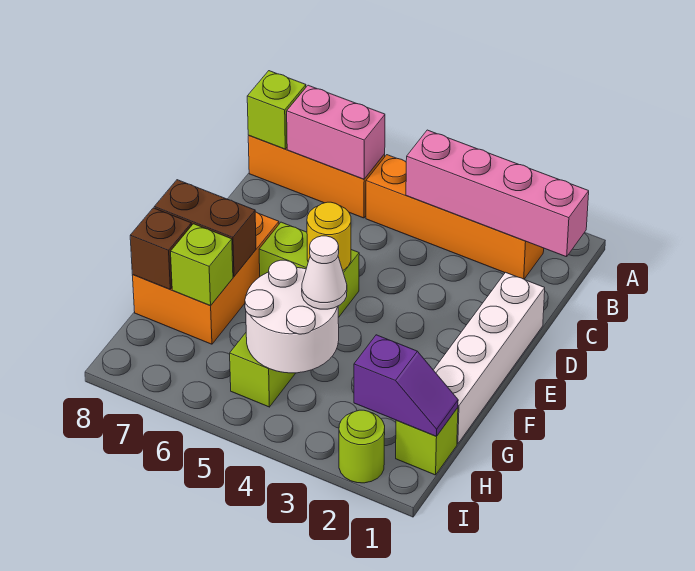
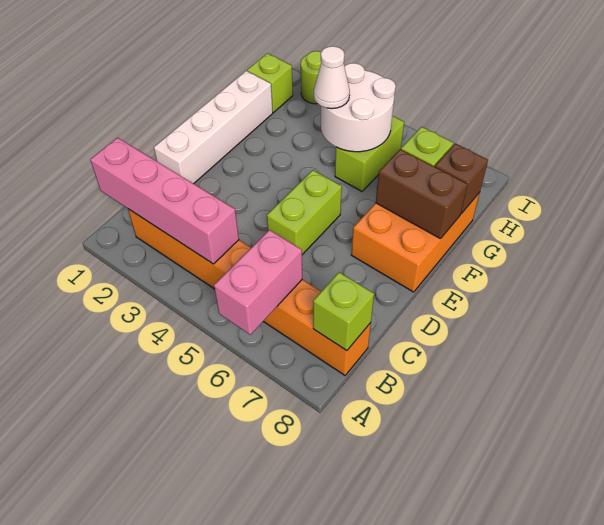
pink 1x2 brick [287,85,385,179] -> pink 1x2 brick turned to [214,230,302,335]
lime 1x2 brick [259,222,359,318] -> lime 1x2 brick turned to [267,170,342,255]
yellow 1x1 round brick [307,202,351,270] -> none
purple 1x2 slope [354,335,458,436] -> none

